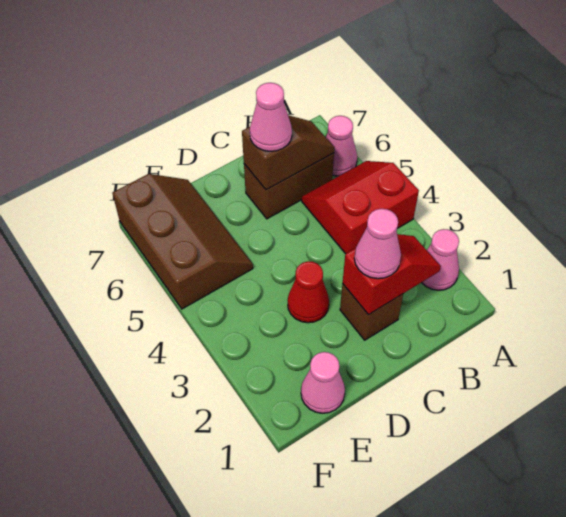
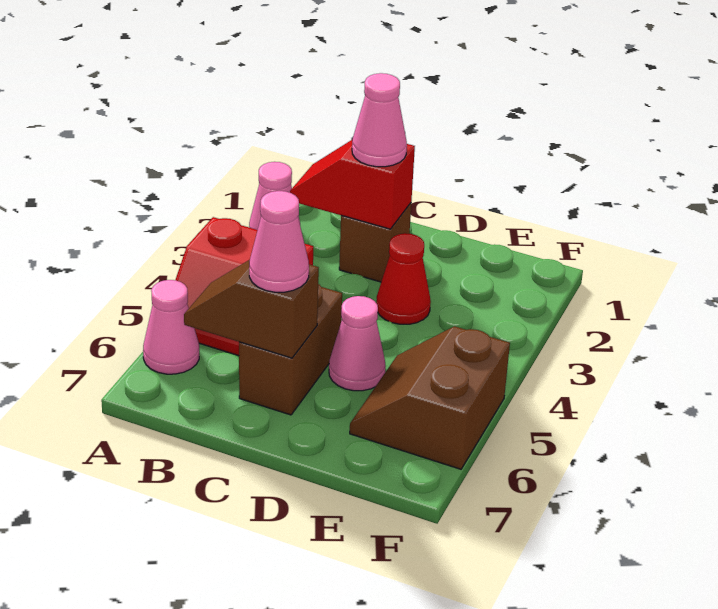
brown 1x2 brick [244,153,334,219] -> brown 1x2 brick turned to [239,284,342,415]
pink 1x1 cone [301,352,345,413] -> pink 1x1 cone moved to [329,296,386,391]
brown 2x3 slope [112,174,253,309] -> brown 2x2 slope [350,326,510,469]

